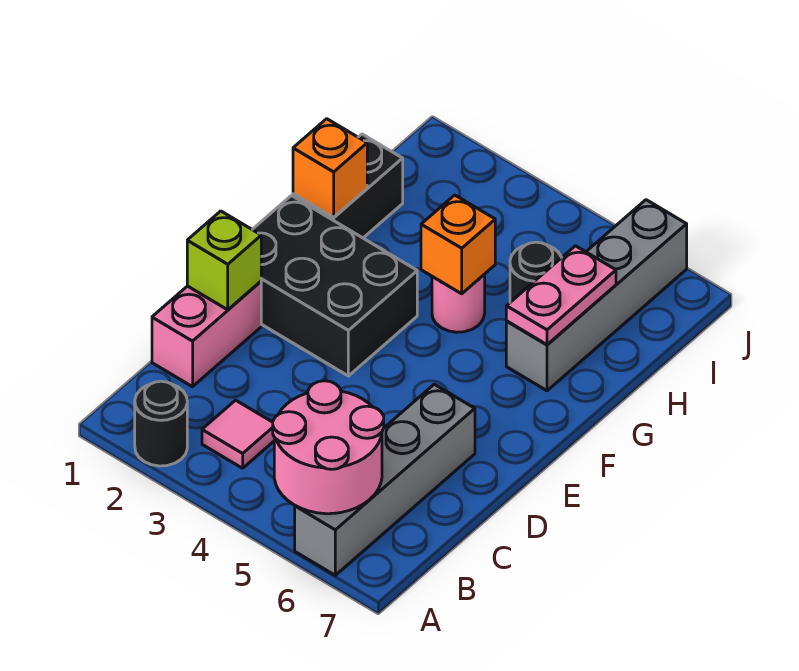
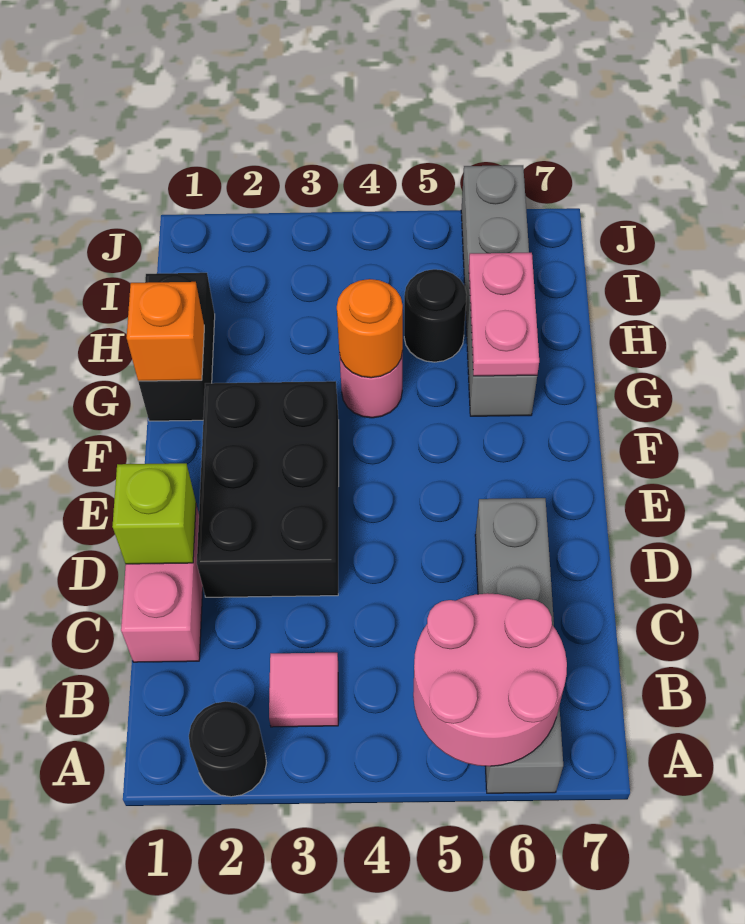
black 2x3 brick [252,196,417,376] -> black 2x3 brick turned to [197,381,339,597]
orange 1x1 brick [421,195,495,294] -> orange 1x1 round brick [337,279,403,378]

